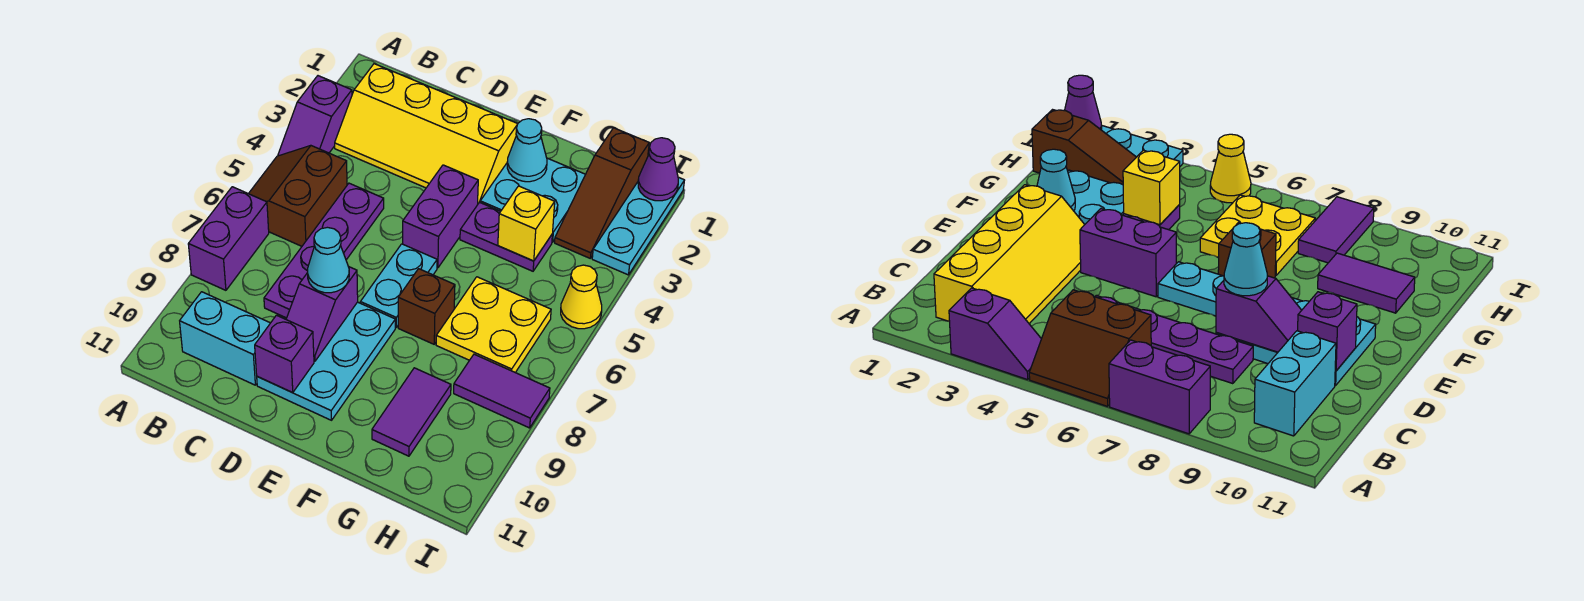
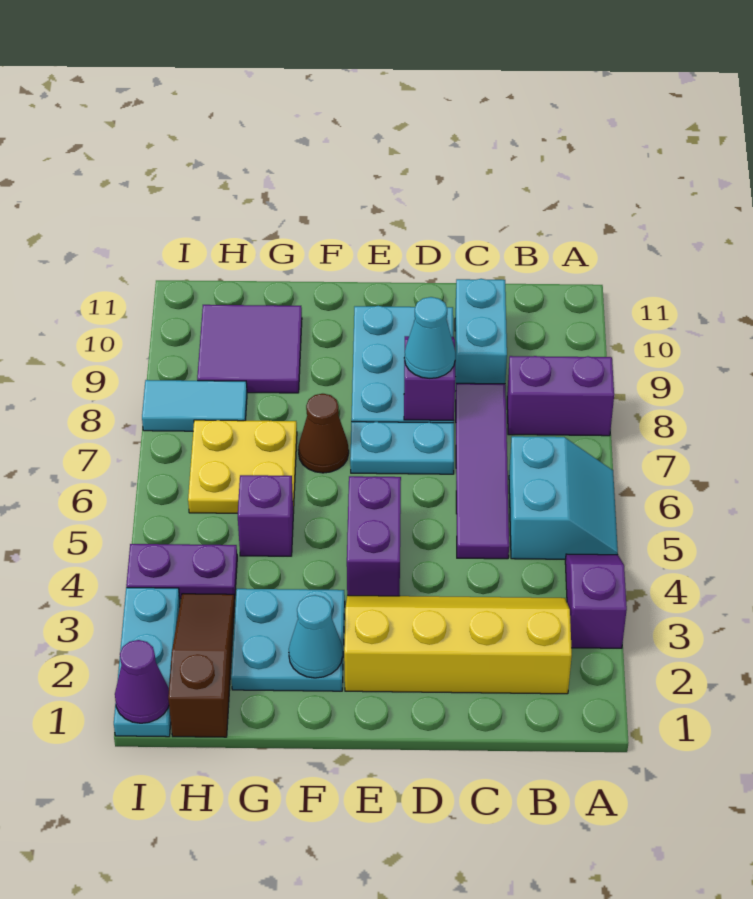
brown 2x2 slope [249,146,347,246] -> cyan 2x2 slope [509,436,618,559]
purple 1x2 brick [188,187,269,290] -> purple 1x2 brick turned to [507,356,614,436]
cyan 1x2 brick [180,292,270,385] -> cyan 1x2 brick turned to [455,279,507,384]
purple 1x4 plate [264,183,384,318] -> purple 1x4 tile [456,383,509,559]
purple 1x1 brick [255,315,314,393] -> purple 1x1 brick moved to [238,475,293,556]
cyan 1x2 plate [360,244,437,327] -> cyan 1x2 plate turned to [350,422,454,474]
purple 1x2 plate [460,202,552,271] -> purple 1x2 plate moved to [126,544,237,599]
brown 1x1 brick [398,269,455,344] -> brown 1x1 cone [298,394,349,473]
yellow 1x1 brick [498,186,555,261] -> none
purple 1x2 tile [372,368,451,456] -> purple 2x2 tile [197,305,302,393]
purple 1x2 tile [454,354,550,428] -> cyan 1x2 tile [142,380,247,431]
yellow 1x1 cone [561,265,602,329] -> none

